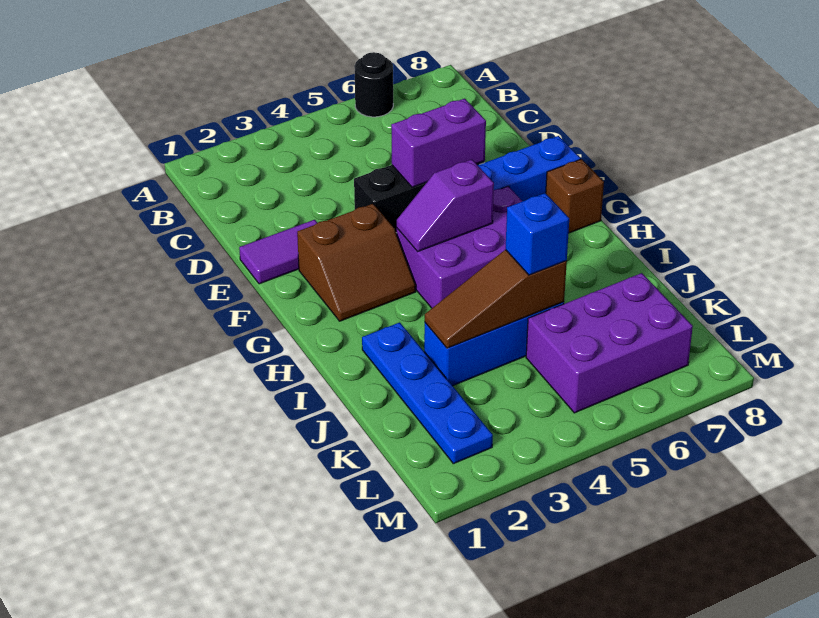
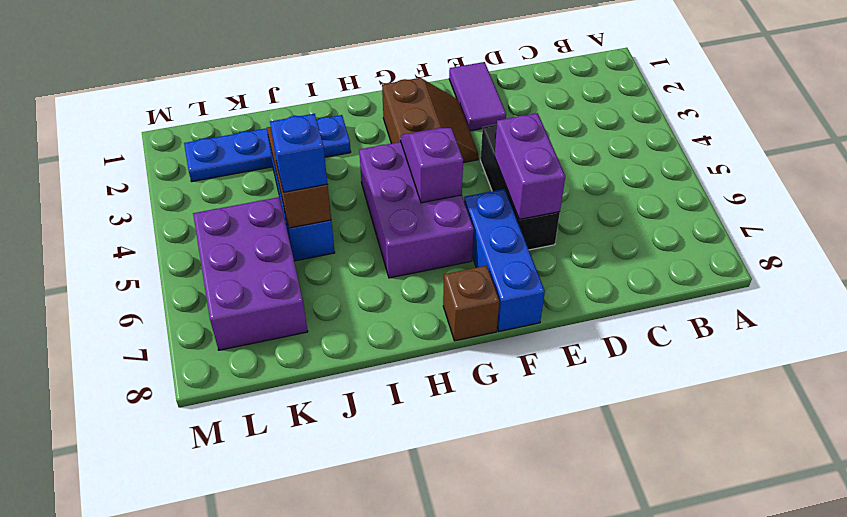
black 1x1 round brick [354,52,393,117] -> none
brown 2x2 slope [297,204,416,321] -> brown 2x2 slope turned to [382,78,478,163]

